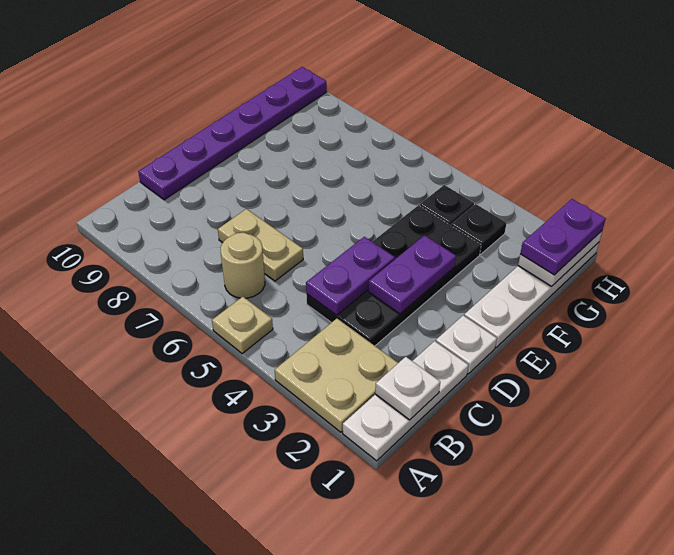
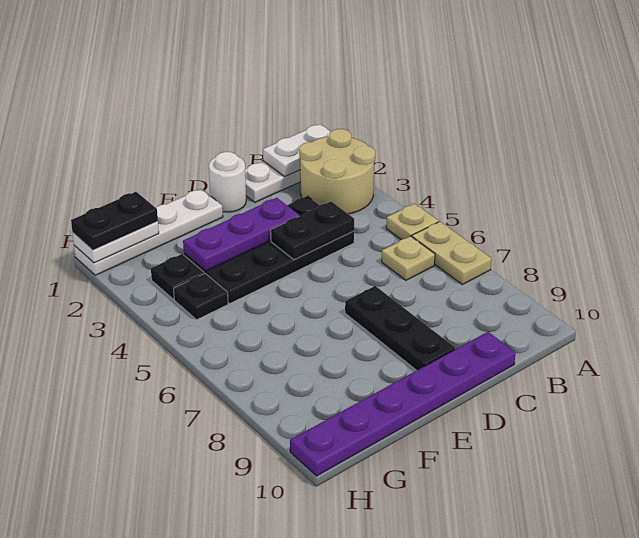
tan 2x2 plate [275,319,398,432] -> tan 2x2 round brick [299,129,375,214]
white 1x1 plate [375,357,440,420] -> white 1x2 plate [263,124,331,177]
tan 1x1 round brick [221,233,265,298] -> tan 1x1 plate [382,236,435,280]
purple 1x2 plate [306,237,395,315] -> black 1x2 plate [271,202,354,260]
tan 1x2 plate [218,209,303,281] -> tan 1x2 plate moved to [412,222,491,285]
white 1x1 plate [436,316,497,374] -> white 1x1 round brick [209,152,246,212]
purple 1x2 plate [368,235,456,314] -> purple 1x3 plate [183,198,299,271]
none -> black 1x3 plate [345,286,455,371]
purple 1x2 plate [520,199,606,275] -> black 1x2 plate [71,192,158,250]

